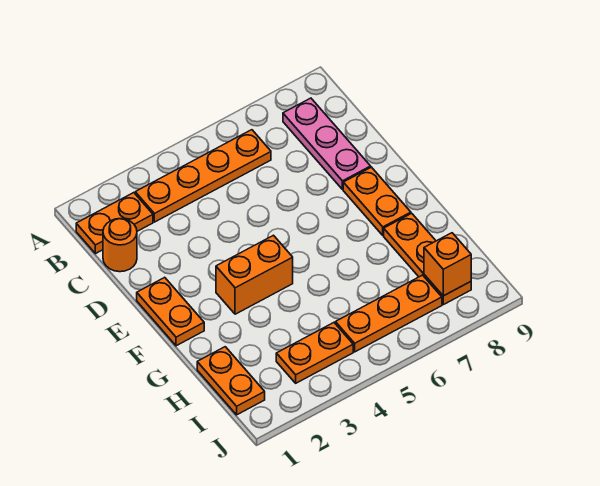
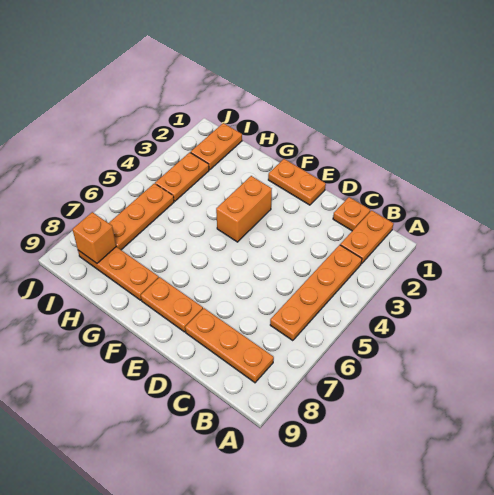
pink 1x3 plate [283,98,371,189] -> orange 1x3 plate [185,308,274,383]
orange 1x1 round brick [103,219,137,272] -> orange 1x1 plate [333,197,370,231]
orange 1x2 plate [197,347,265,415] -> orange 1x2 plate turned to [191,123,242,170]

